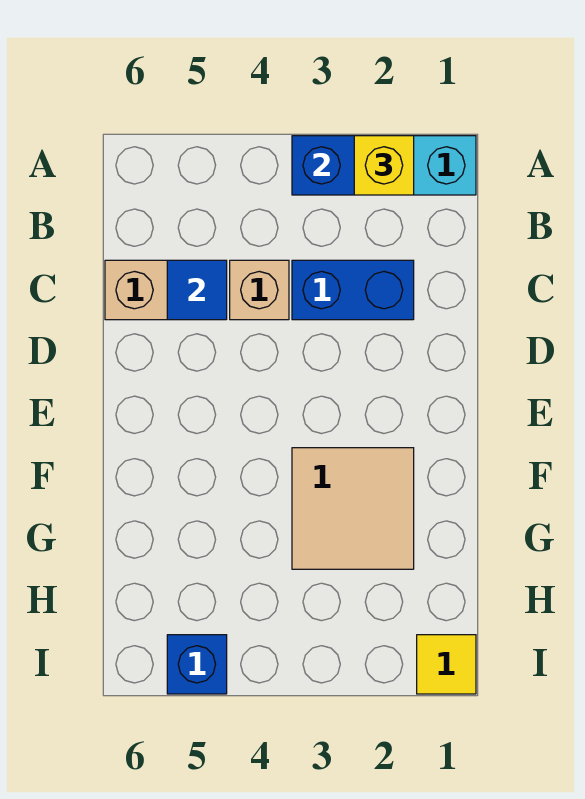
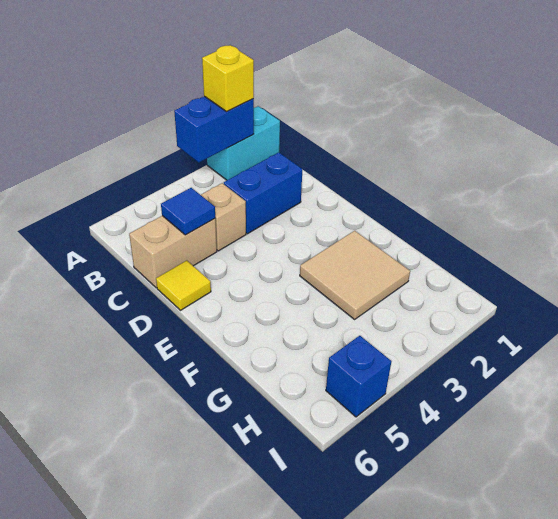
yellow 1x1 tile [417,635,476,694] -> yellow 1x1 tile moved to [156,260,211,310]

